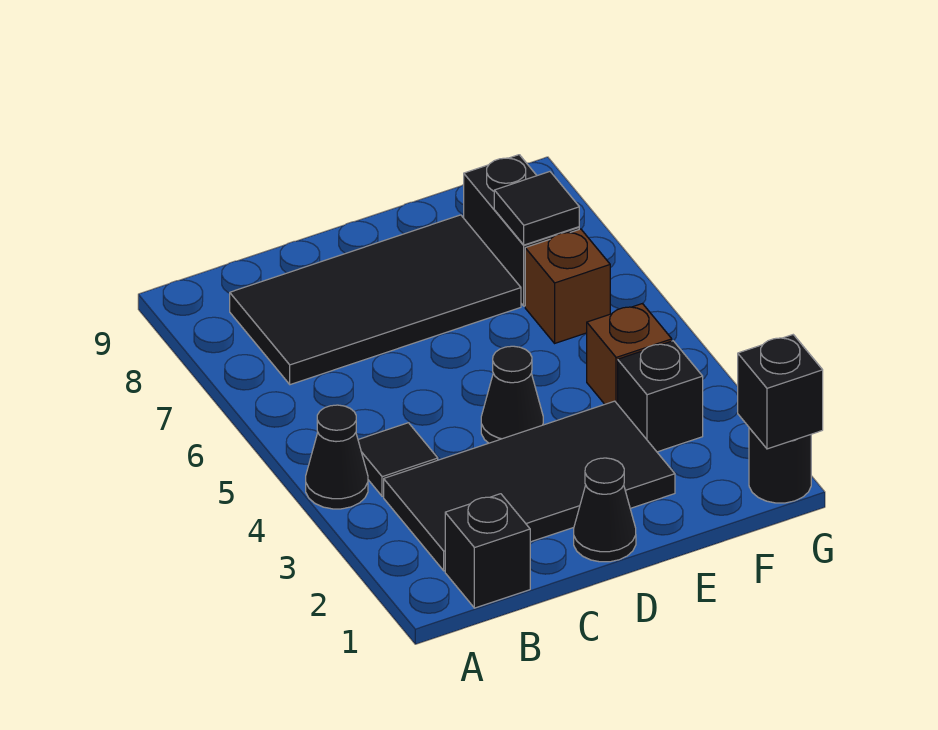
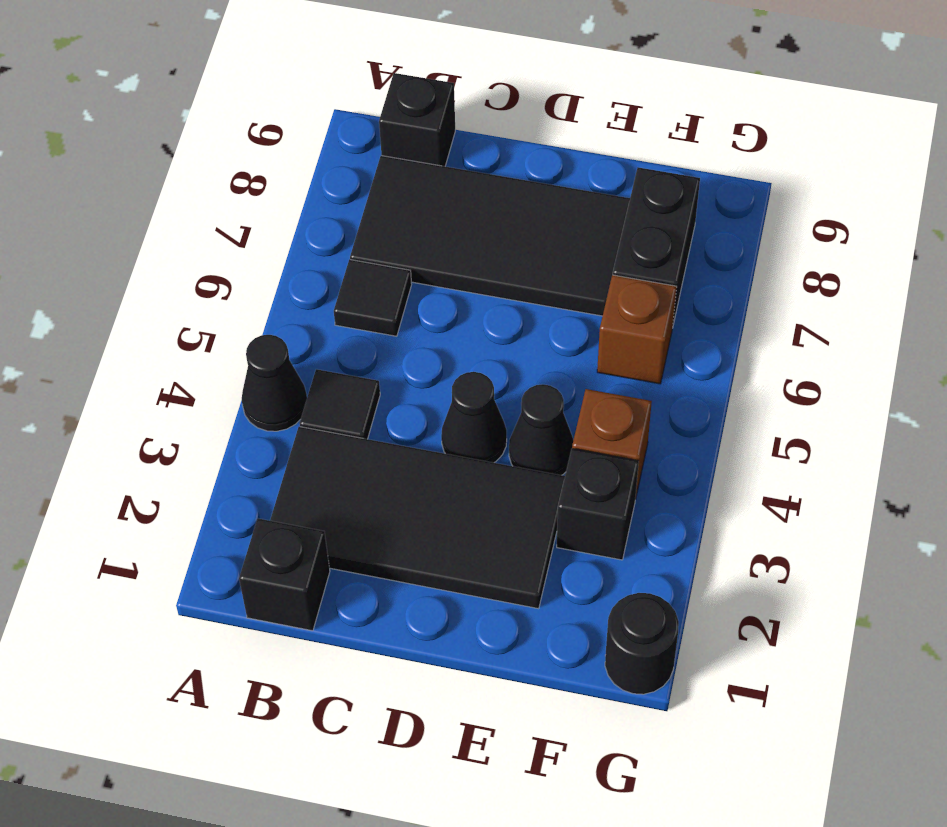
black 1x1 cone [574,458,636,562] -> black 1x1 cone moved to [509,384,573,475]
black 1x1 tile [494,172,579,245] -> black 1x1 tile moved to [334,259,412,336]
black 1x1 brick [738,335,823,449] -> black 1x1 brick moved to [379,73,455,166]

